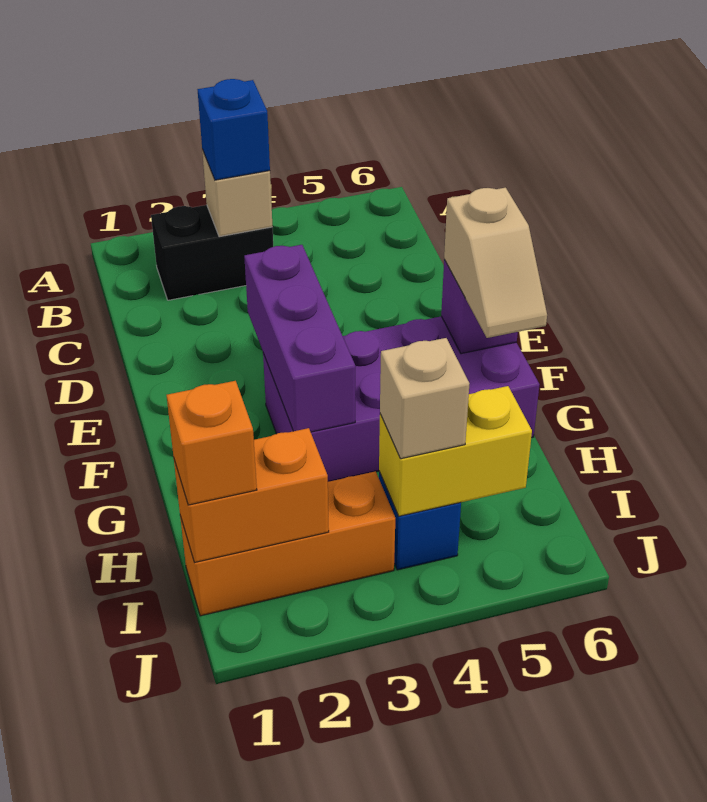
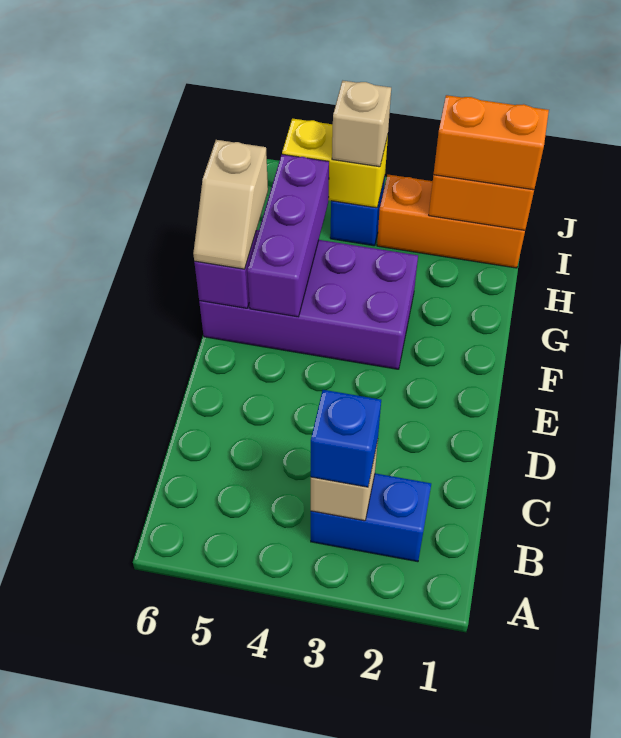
black 1x2 brick [151,205,273,300] -> blue 1x2 brick [311,473,431,562]
purple 1x3 brick [244,245,355,432] -> purple 1x3 brick moved to [247,154,329,317]
tan 1x2 slope [444,188,547,338] -> tan 1x2 slope turned to [193,140,268,269]
orange 1x1 brick [167,381,257,505] -> orange 1x2 brick [434,95,549,190]

